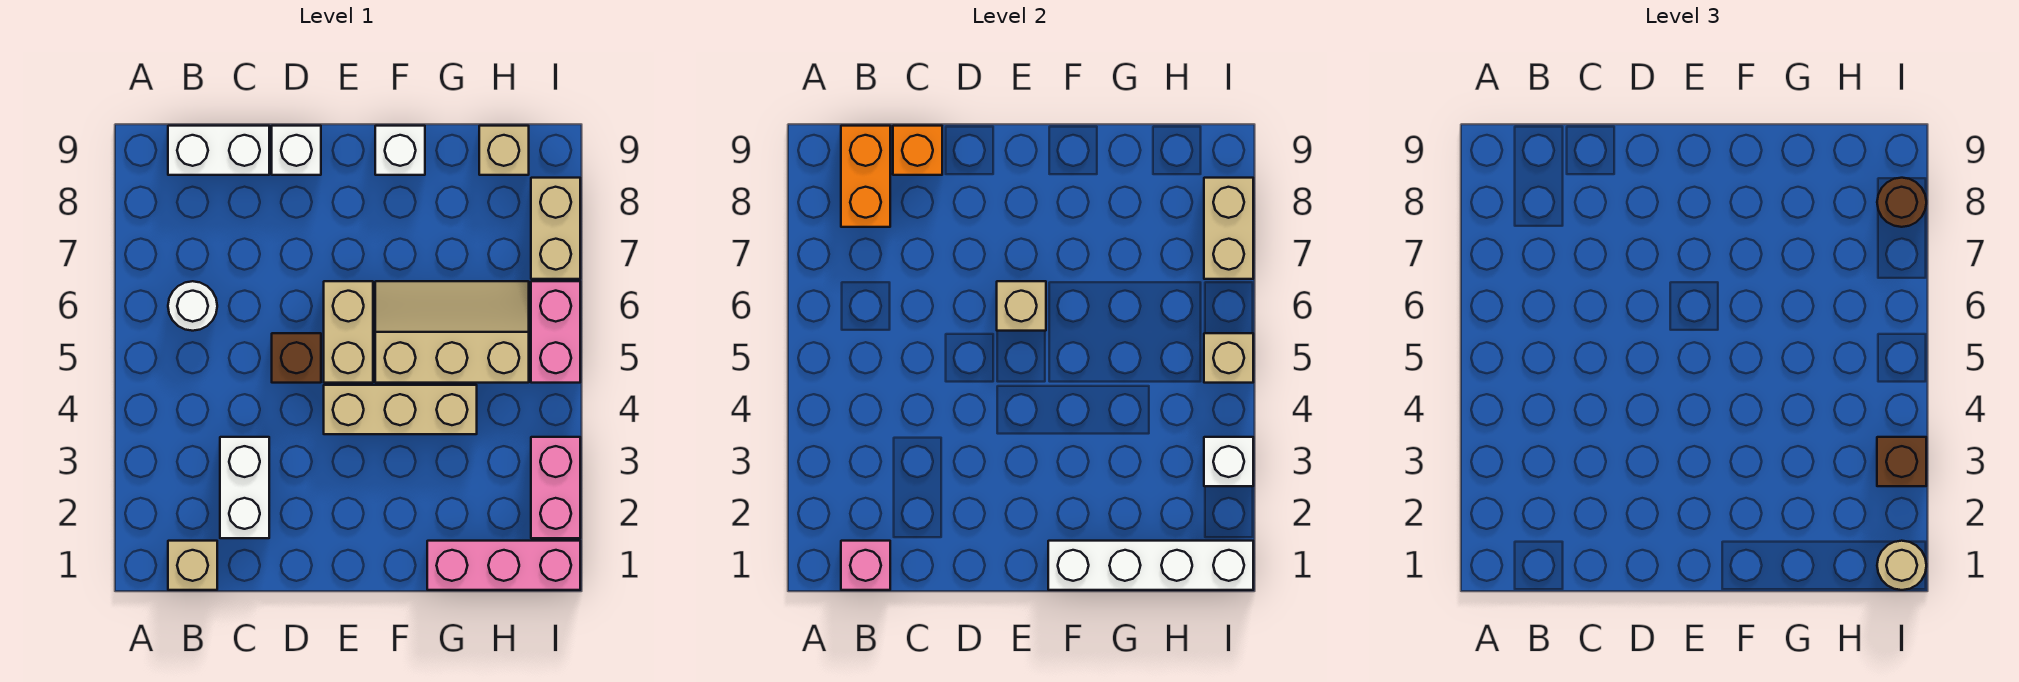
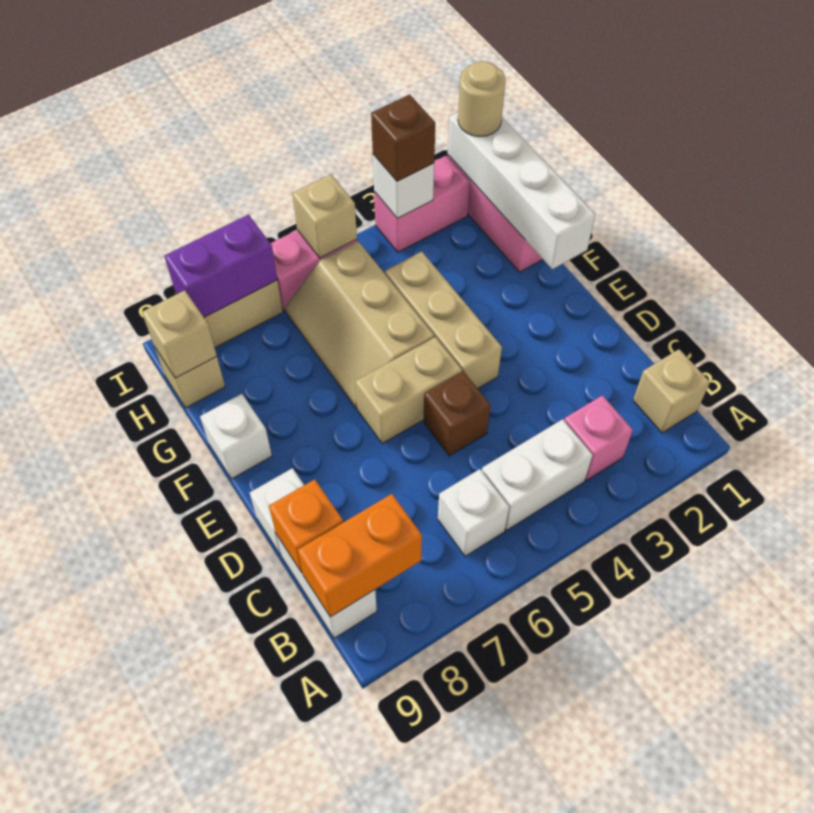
pink 1x1 brick [841,541,890,590] -> pink 1x1 brick moved to [564,395,633,480]
white 1x1 round brick [168,281,217,331] -> white 1x1 brick [438,469,509,556]
white 1x2 brick [220,437,269,538] -> white 1x2 brick moved to [482,419,593,530]
tan 1x1 brick [997,281,1046,331] -> tan 1x1 brick moved to [142,290,217,378]
tan 1x2 brick [1204,178,1253,279] -> purple 1x2 brick [164,215,277,317]
brown 1x1 round brick [1877,178,1926,227] -> none

